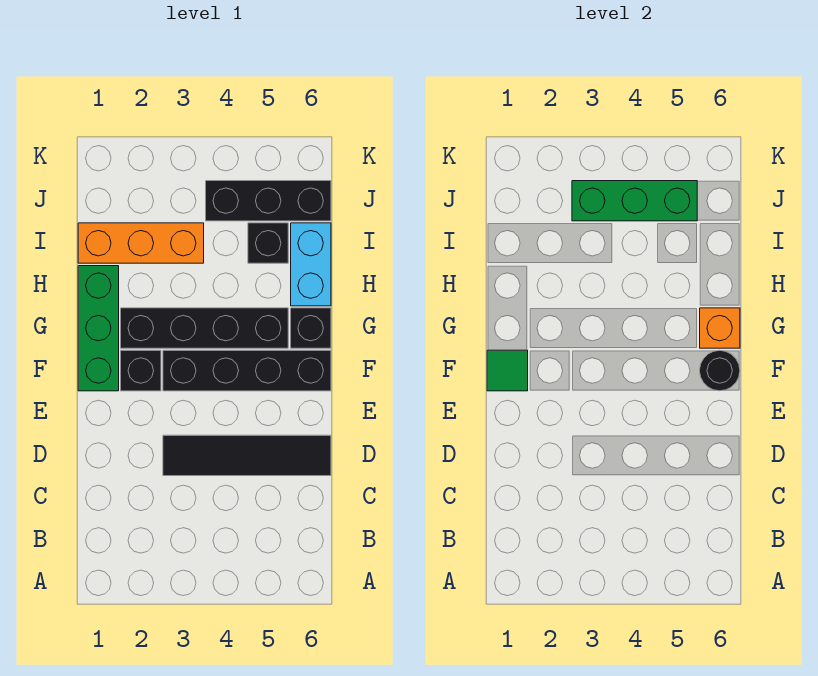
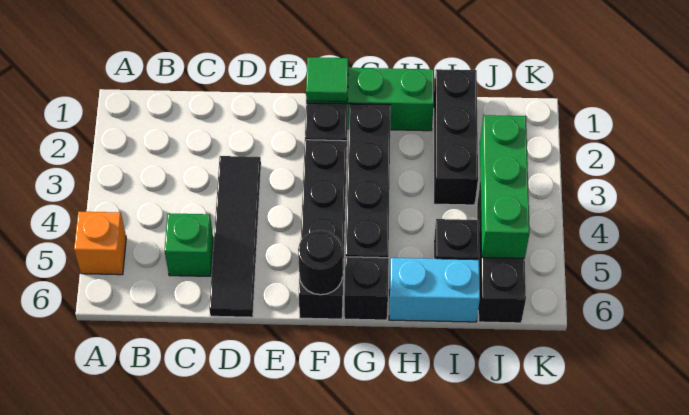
none -> green 1x1 brick [164,213,213,276]
orange 1x1 brick [700,308,740,348] -> orange 1x1 brick moved to [74,212,126,275]
orange 1x3 brick [78,223,204,263] -> black 1x3 brick [434,69,478,205]

